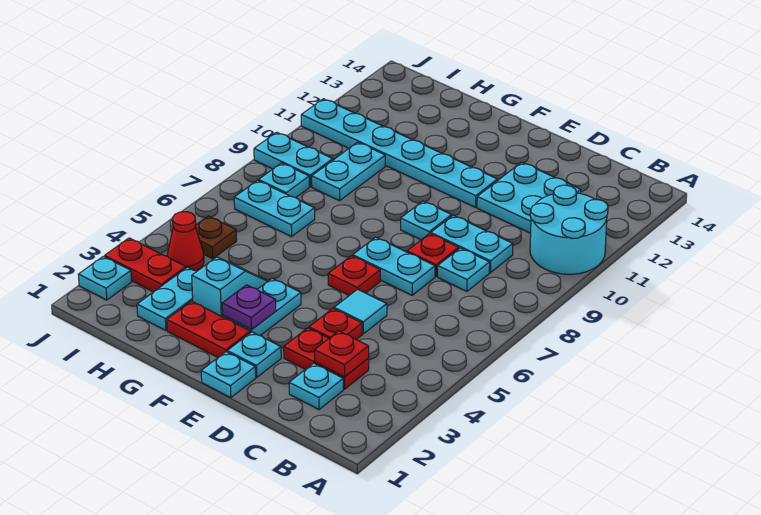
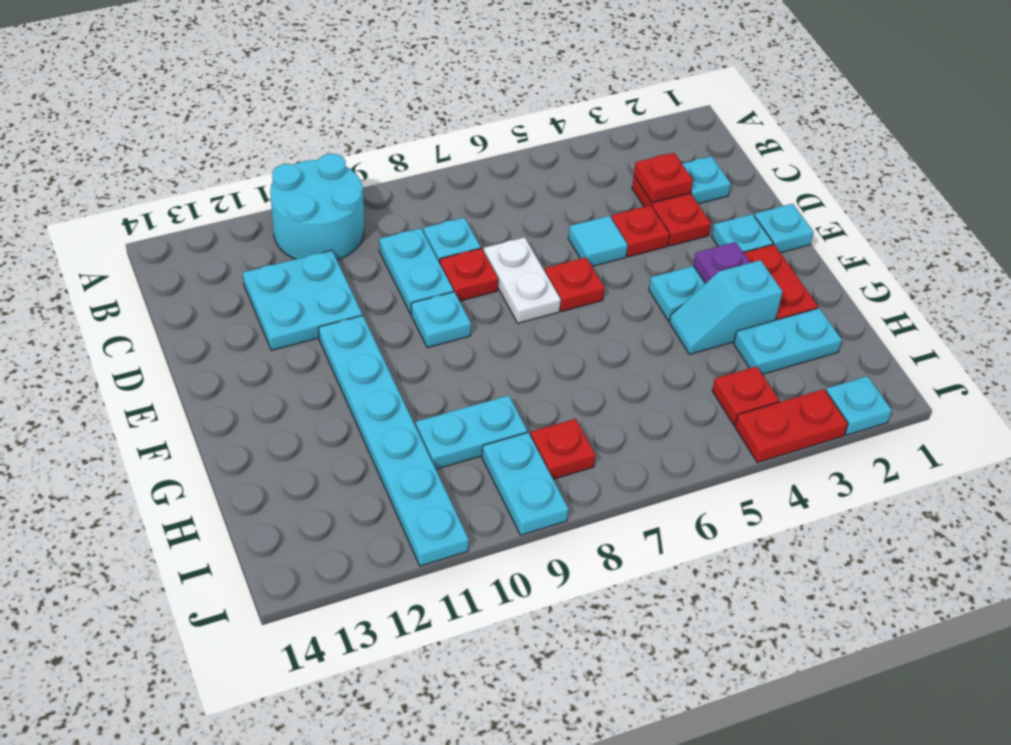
cyan 1x2 plate [353,237,435,295] -> white 1x2 plate [483,237,561,323]
cyan 1x2 plate [234,181,315,237] -> none
red 1x2 plate [105,238,186,292] -> red 1x2 plate turned to [735,389,848,463]
red 1x1 cone [167,212,204,271] -> red 1x1 plate [712,366,779,425]
brown 1x1 plate [196,216,237,259] -> none
cyan 1x1 plate [259,163,309,198] -> red 1x1 plate [530,419,595,479]

